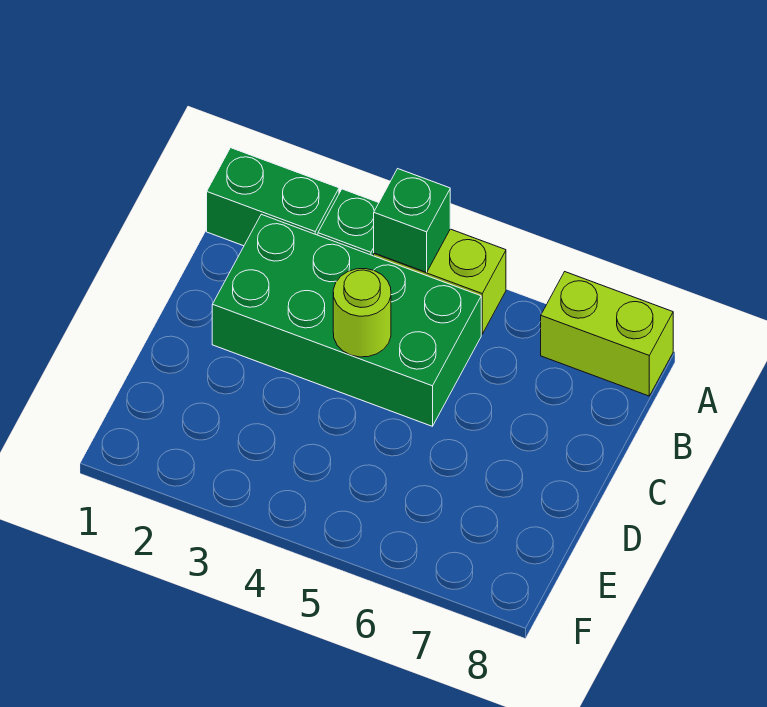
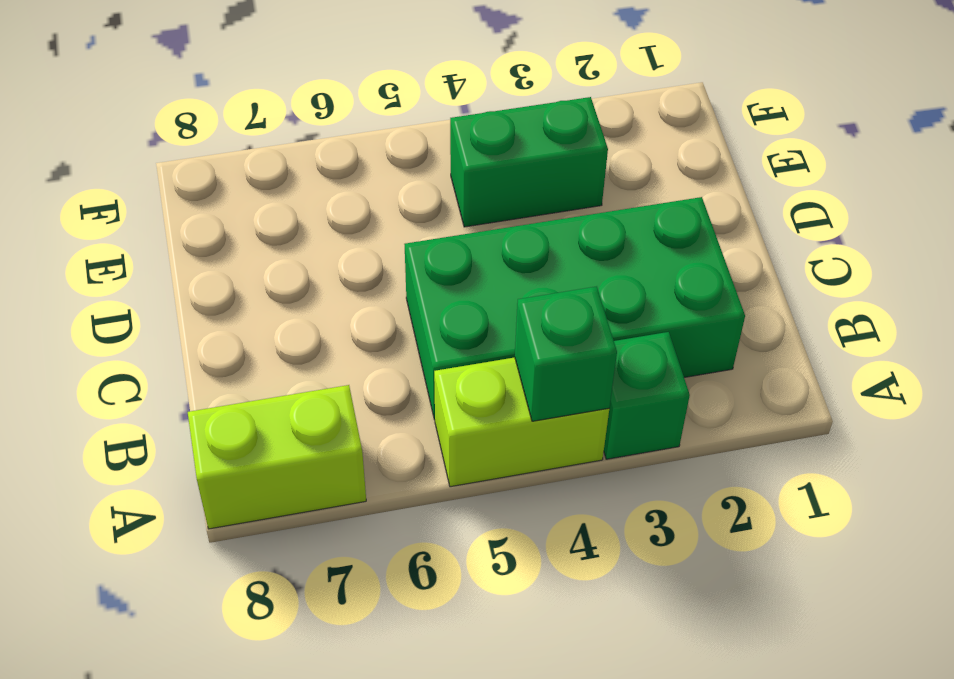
green 1x2 brick [207,148,339,246] -> green 1x2 brick moved to [450,97,608,227]
lime 1x1 round brick [333,269,391,357] -> none

